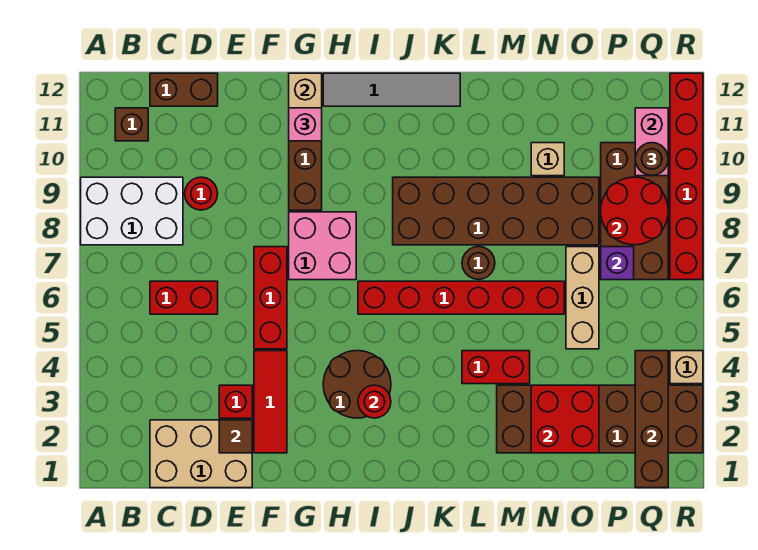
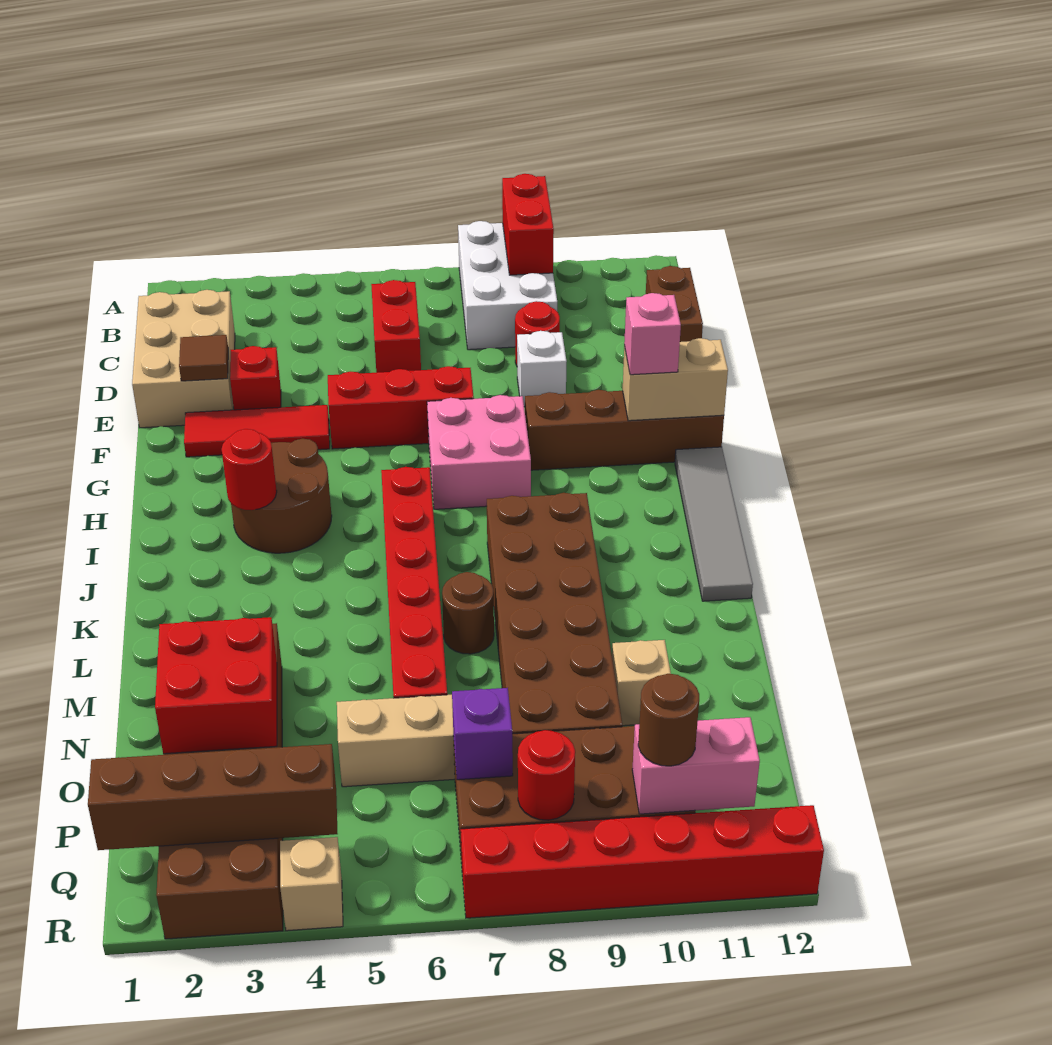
brown 1x1 brick [115,108,148,141] -> none
none -> white 1x1 brick [517,331,567,407]
red 1x2 brick [462,351,530,384] -> red 1x2 brick moved to [502,174,554,275]
red 2x2 round brick [601,177,668,245] -> red 1x1 round brick [518,730,575,820]

